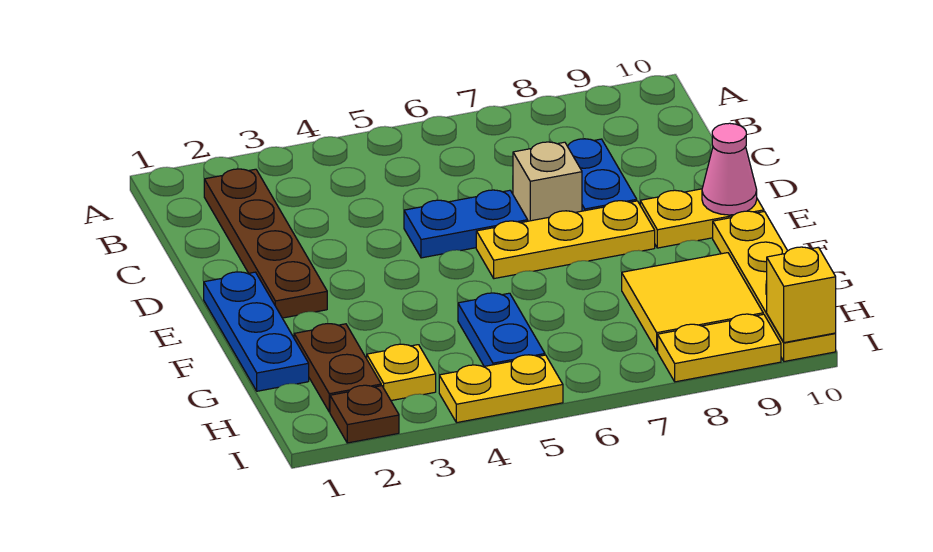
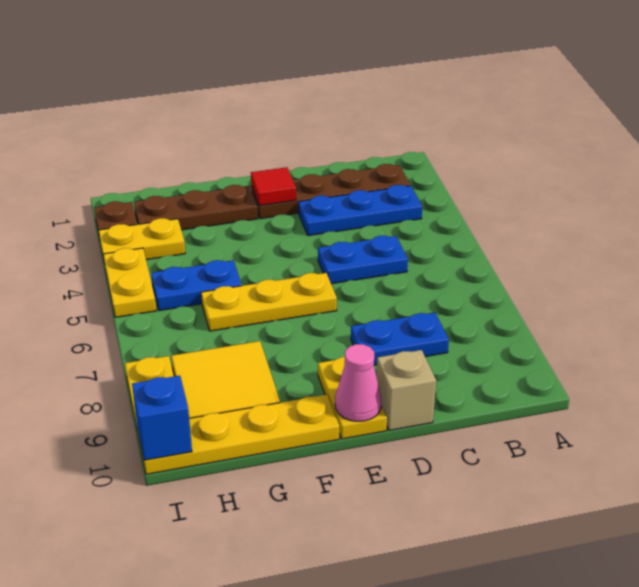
blue 1x2 plate [404,190,528,258] -> blue 1x2 plate turned to [318,236,408,284]
tan 1x1 brick [513,142,582,221] -> tan 1x1 brick moved to [377,350,436,431]
blue 1x3 plate [204,272,309,391] -> blue 1x3 plate moved to [299,185,422,236]
none -> red 1x1 tile [251,167,296,206]
yellow 1x3 plate [476,201,655,279] -> yellow 1x3 plate turned to [201,273,337,331]
brown 1x2 plate [294,323,381,412] -> brown 1x3 plate [134,185,258,230]
yellow 1x1 plate [367,344,436,401] -> yellow 1x2 plate [99,218,185,260]
yellow 1x1 brick [767,247,836,343] -> blue 1x1 brick [132,376,192,460]

